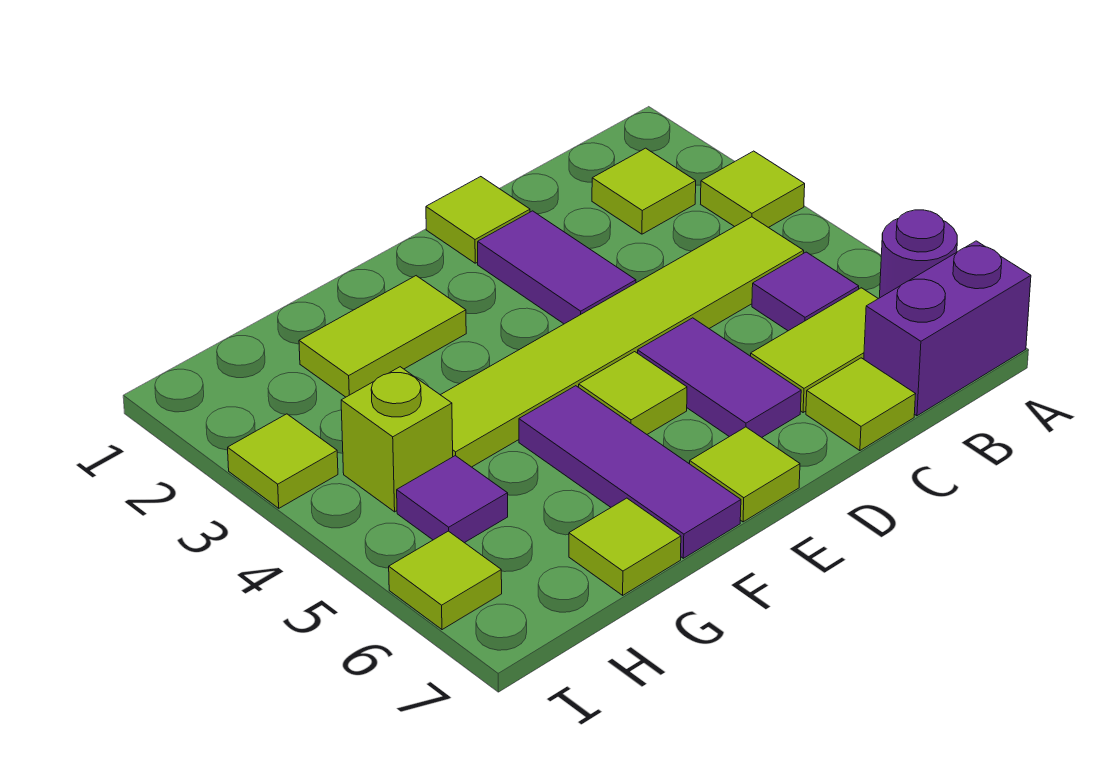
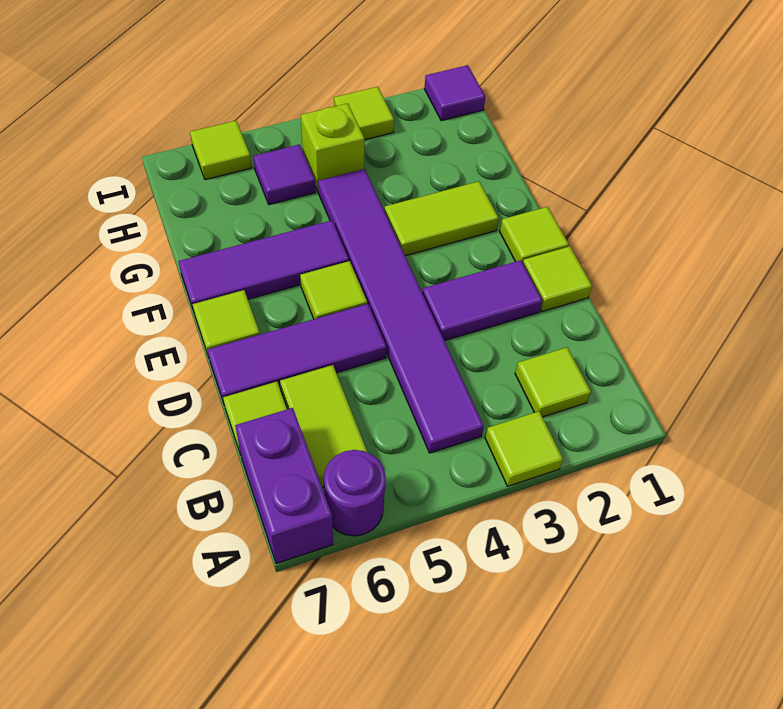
lime 1x6 tile [441,217,804,467] -> purple 1x6 tile [318,169,484,453]
purple 1x1 tile [752,252,859,331] -> purple 1x1 tile moved to [424,65,485,121]
purple 1x2 tile [638,318,801,437] -> purple 1x3 tile [207,304,387,406]
lime 1x2 tile [299,276,466,397] -> lime 1x2 tile turned to [385,181,499,256]
lime 1x1 tile [569,498,681,595] -> lime 1x1 tile moved to [500,207,569,262]

